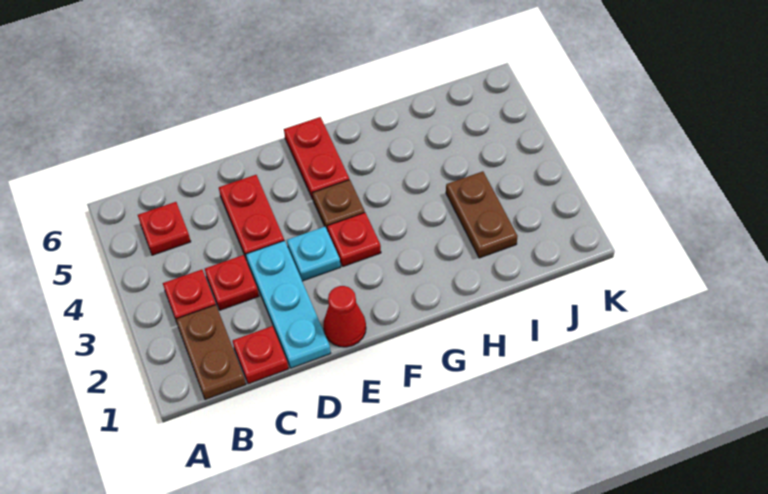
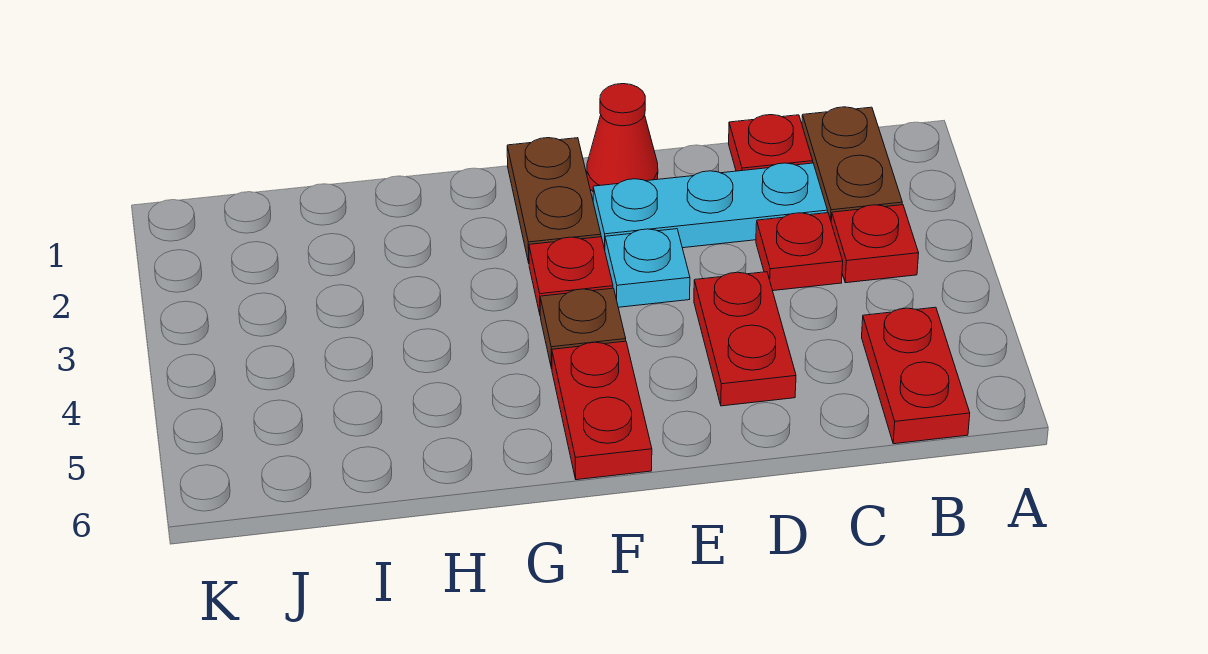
red 1x1 plate [138,202,191,255] -> red 1x2 plate [862,307,970,444]
cyan 1x3 plate [246,241,331,368] -> cyan 1x3 plate turned to [593,163,828,249]
brown 1x2 plate [446,171,517,258] -> brown 1x2 plate moved to [507,138,601,263]

